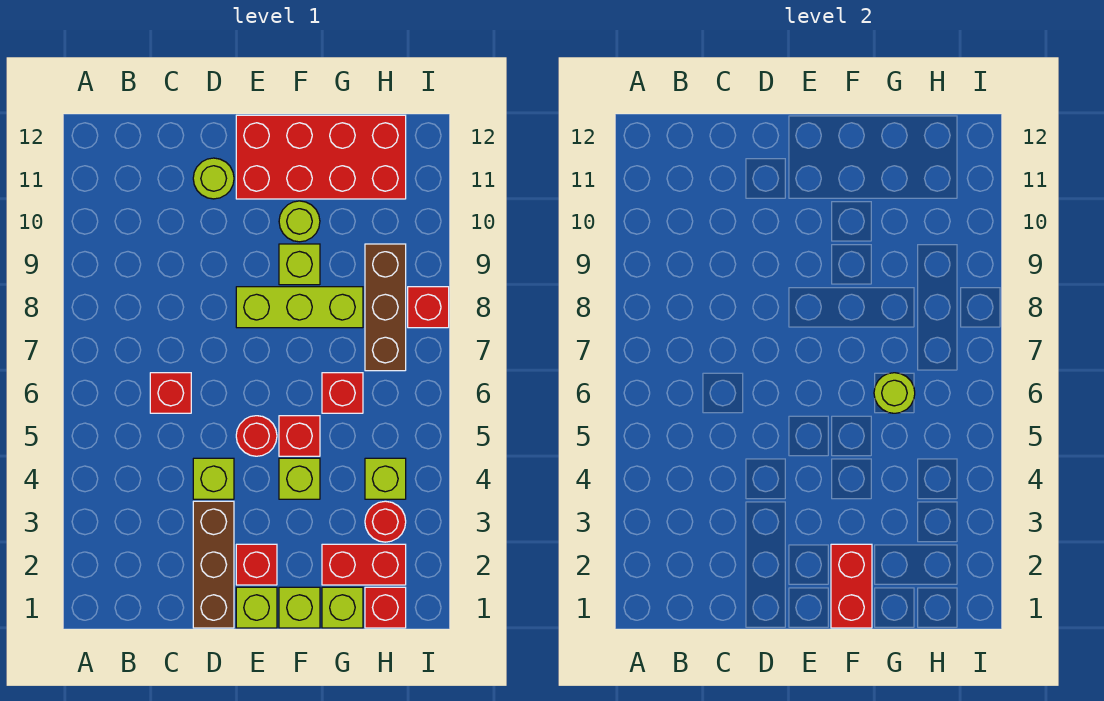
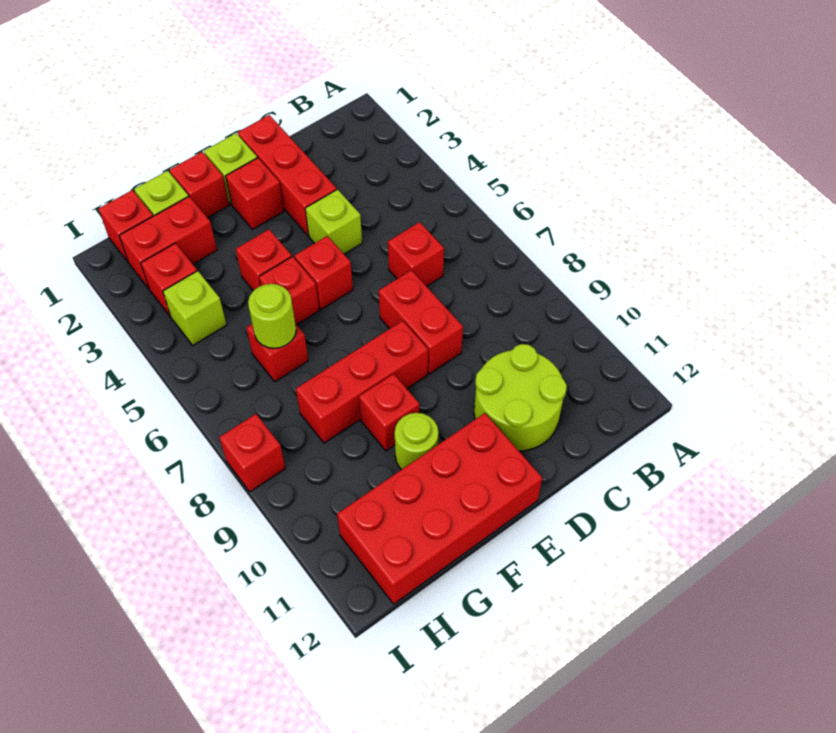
brown 1x3 brick [193,501,234,628] -> red 1x3 brick [238,115,337,236]
lime 1x1 round brick [193,158,234,199] -> lime 2x2 round brick [474,344,567,451]
red 1x1 round brick [236,416,277,456] -> red 1x1 brick [294,236,353,309]
lime 1x3 brick [236,287,363,328] -> red 1x3 brick [296,321,428,443]
lime 1x1 brick [279,587,320,628] -> red 1x1 brick [170,152,229,218]
red 1x2 brick [831,544,872,628] -> red 1x2 brick moved to [379,270,463,374]
lime 1x1 brick [279,458,320,499] -> red 1x1 brick [236,229,292,291]
lime 1x1 brick [279,244,320,285] -> red 1x1 brick [359,374,419,451]
red 1x1 round brick [365,501,406,542] -> red 1x1 brick [141,243,197,317]
brown 1x3 brick [365,244,406,371] -> none

